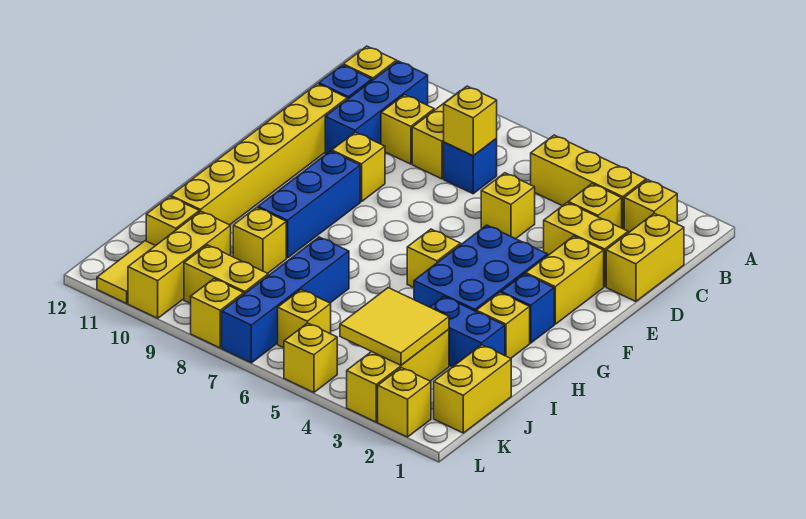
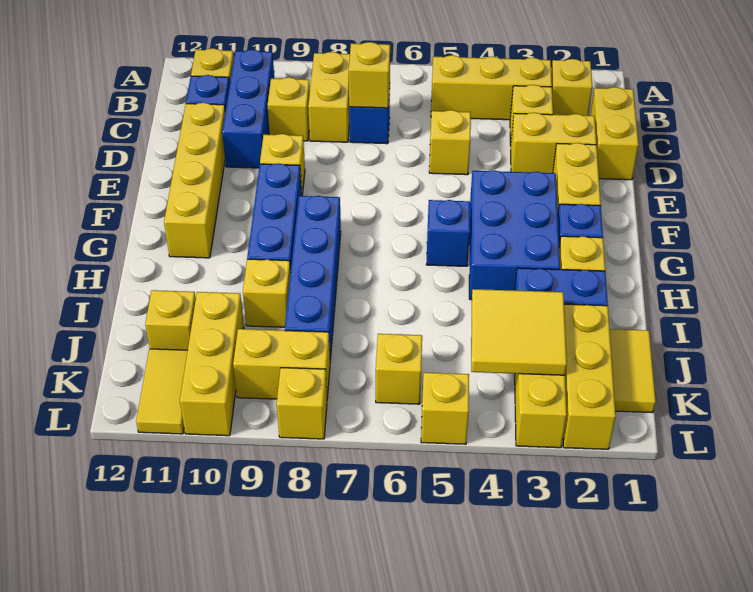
yellow 1x6 brick [171,84,347,225] -> yellow 1x4 brick [164,103,225,258]
yellow 1x1 brick [407,229,461,288] -> blue 1x1 brick [426,200,470,266]
blue 1x4 brick [222,237,349,363] -> blue 1x4 brick moved to [285,196,341,361]
yellow 1x2 brick [434,345,511,433] -> yellow 1x2 tile [610,329,656,413]
yellow 1x1 brick [378,368,431,437] -> yellow 1x3 brick [563,304,616,449]

